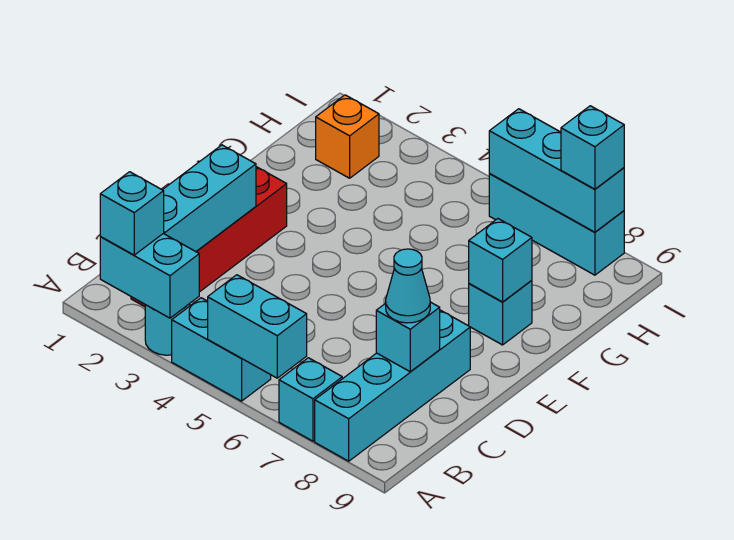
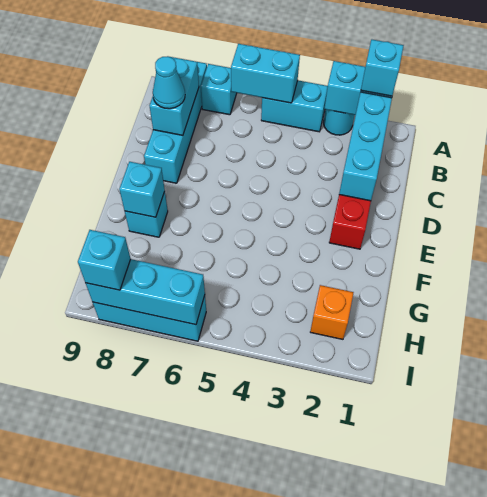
cyan 1x1 brick [376,302,440,372] -> cyan 1x2 brick [150,56,199,135]

